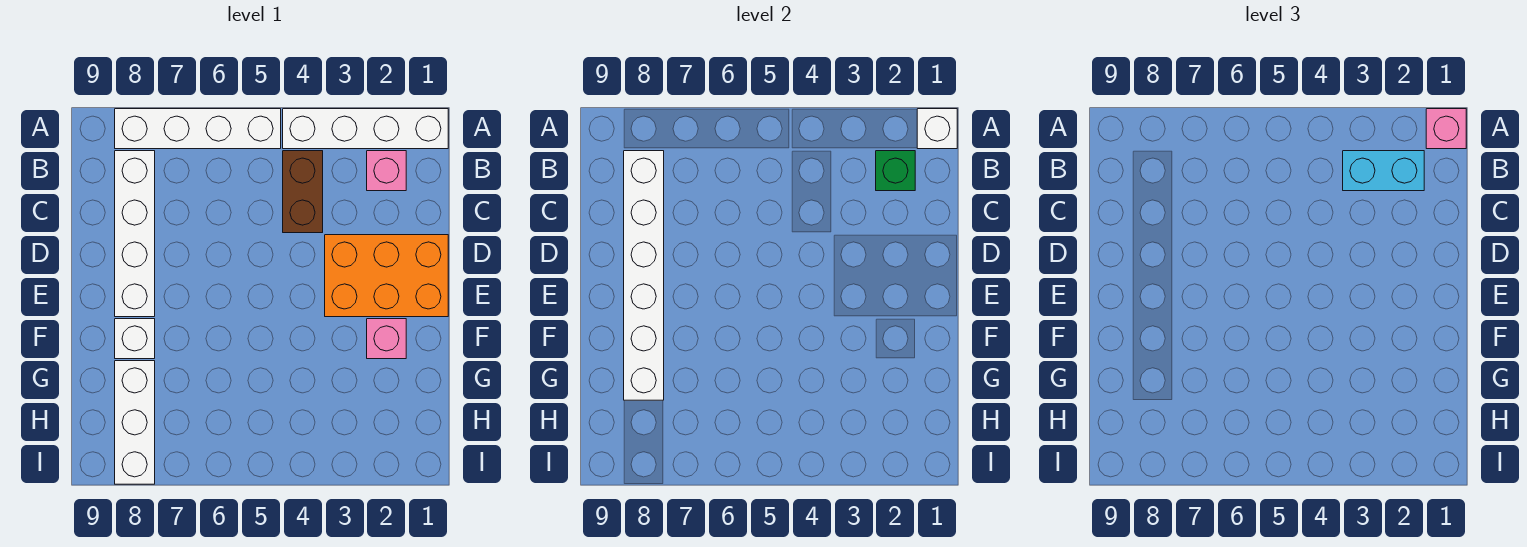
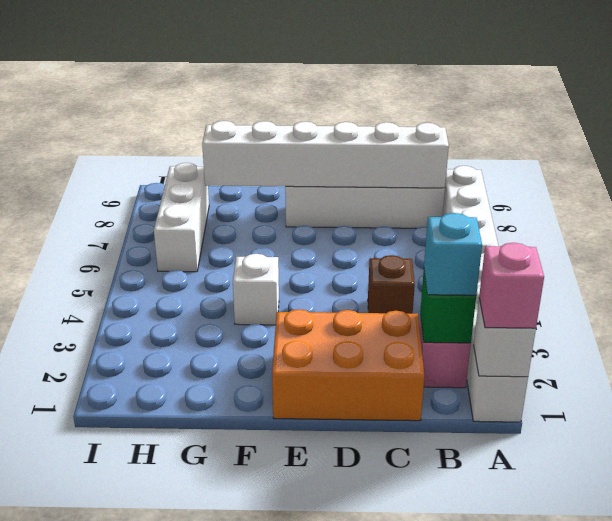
cyan 1x2 brick [1343,151,1424,191] -> cyan 1x1 brick [424,213,482,295]
brown 1x2 brick [283,151,323,233] -> brown 1x1 brick [368,255,415,314]
orange 2x3 brick [325,235,448,317] -> orange 2x3 brick turned to [272,309,425,421]
pink 1x1 brick [367,319,406,359] -> none
white 1x1 brick [115,319,155,359] -> white 1x1 brick moved to [233,254,279,325]
white 1x3 brick [115,361,155,484] -> white 1x3 brick turned to [154,163,209,272]

